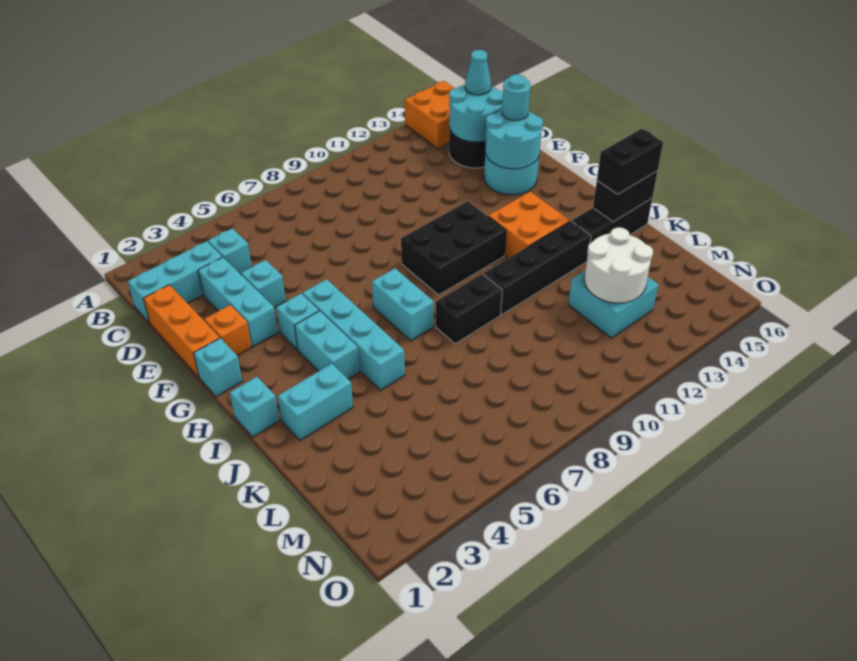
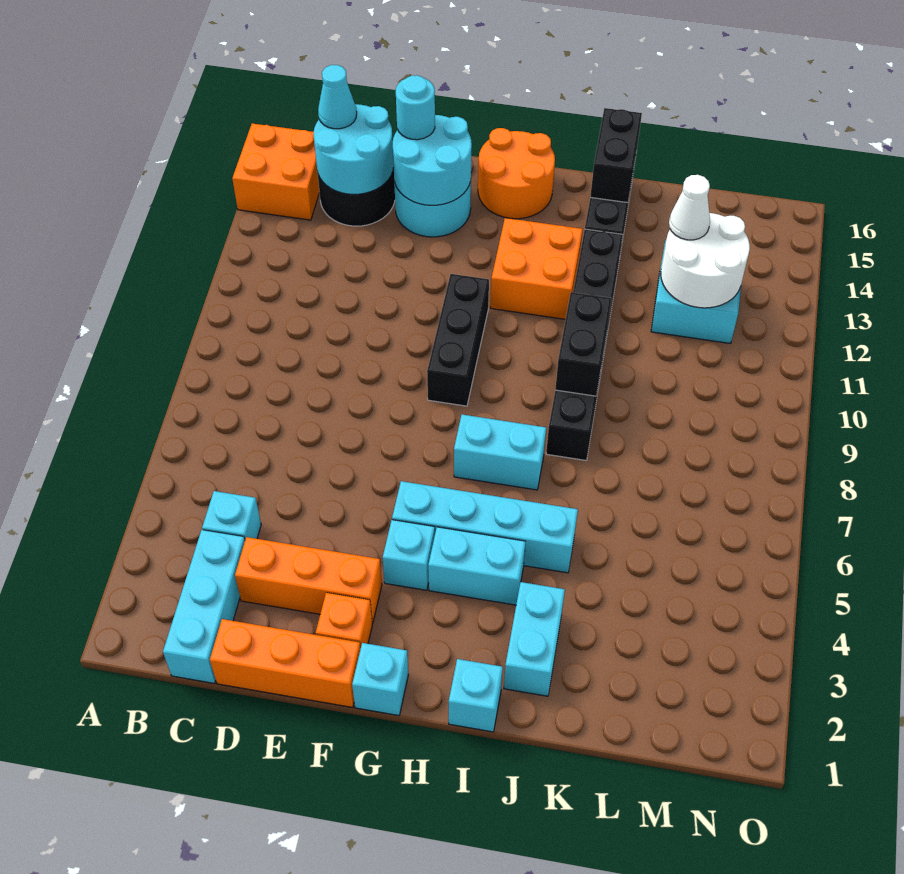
cyan 1x3 brick [198,257,278,347] -> orange 1x3 brick [235,537,382,623]
cyan 1x1 brick [241,260,286,308] -> none
black 2x3 brick [401,201,506,295] -> black 1x3 brick [427,274,489,406]
none -> orange 2x2 round brick [478,128,555,219]
black 1x2 brick [597,129,663,194] -> black 1x2 brick moved to [555,292,612,396]
none -> white 1x1 cone [669,175,710,240]

